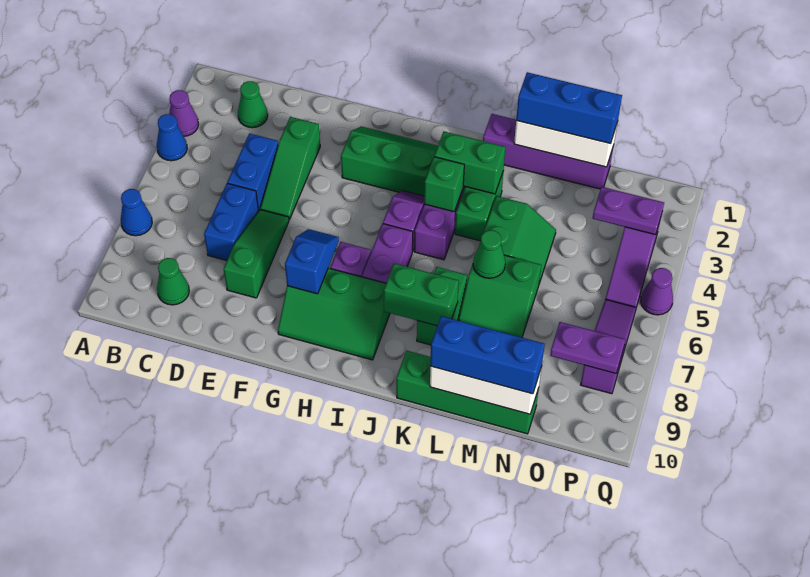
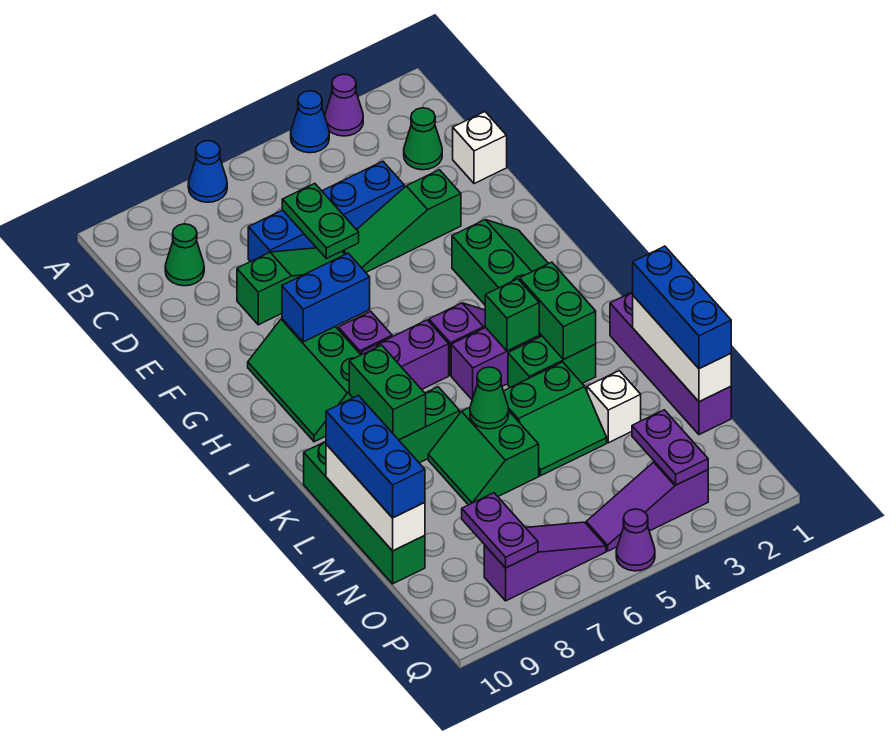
none -> white 1x1 brick [453,112,507,184]
none -> green 1x2 plate [282,183,359,259]
blue 1x2 slope [285,229,339,294] -> blue 1x2 brick [282,253,370,342]
none -> white 1x1 brick [587,371,641,443]

